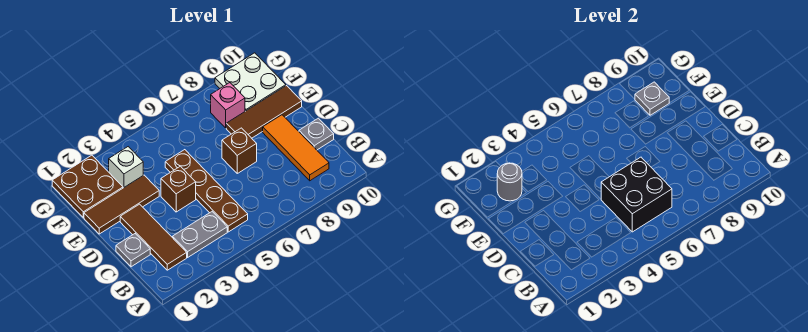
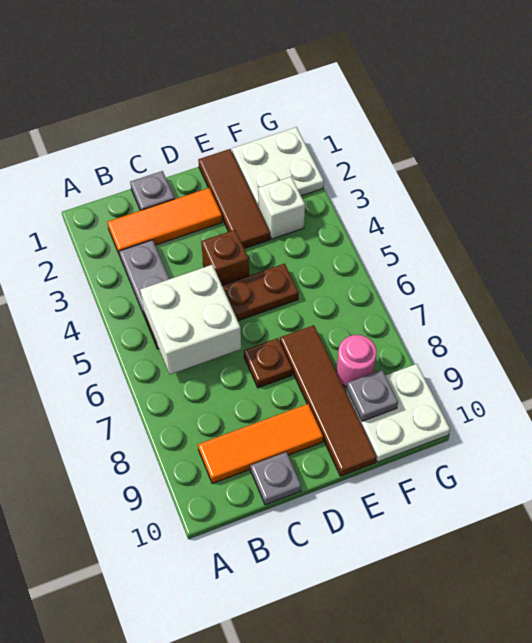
brown 1x3 tile [120,204,187,270] -> orange 1x3 tile [107,188,222,256]
black 2x2 brick [601,157,672,232] -> white 2x2 brick [140,265,241,374]
brown 1x1 brick [222,128,257,173] -> brown 1x1 plate [244,338,292,388]
brown 1x3 tile [226,86,302,138] -> brown 1x4 tile [280,325,377,476]
brown 2x2 plate [52,155,123,218] -> white 2x2 plate [232,127,324,208]
grey 1x1 round brick [497,163,522,201] -> none
pink 1x1 brick [211,83,245,128] -> pink 1x1 round brick [336,335,377,387]

